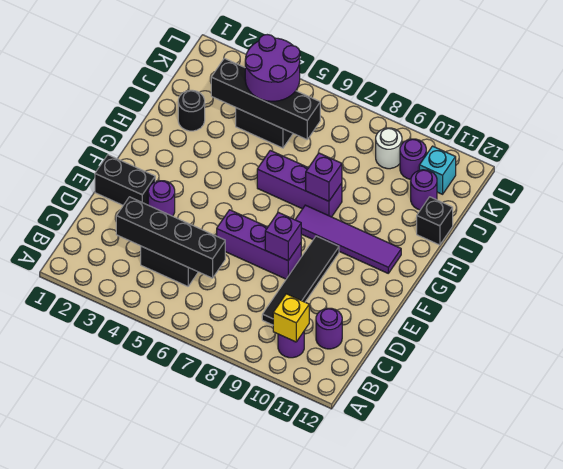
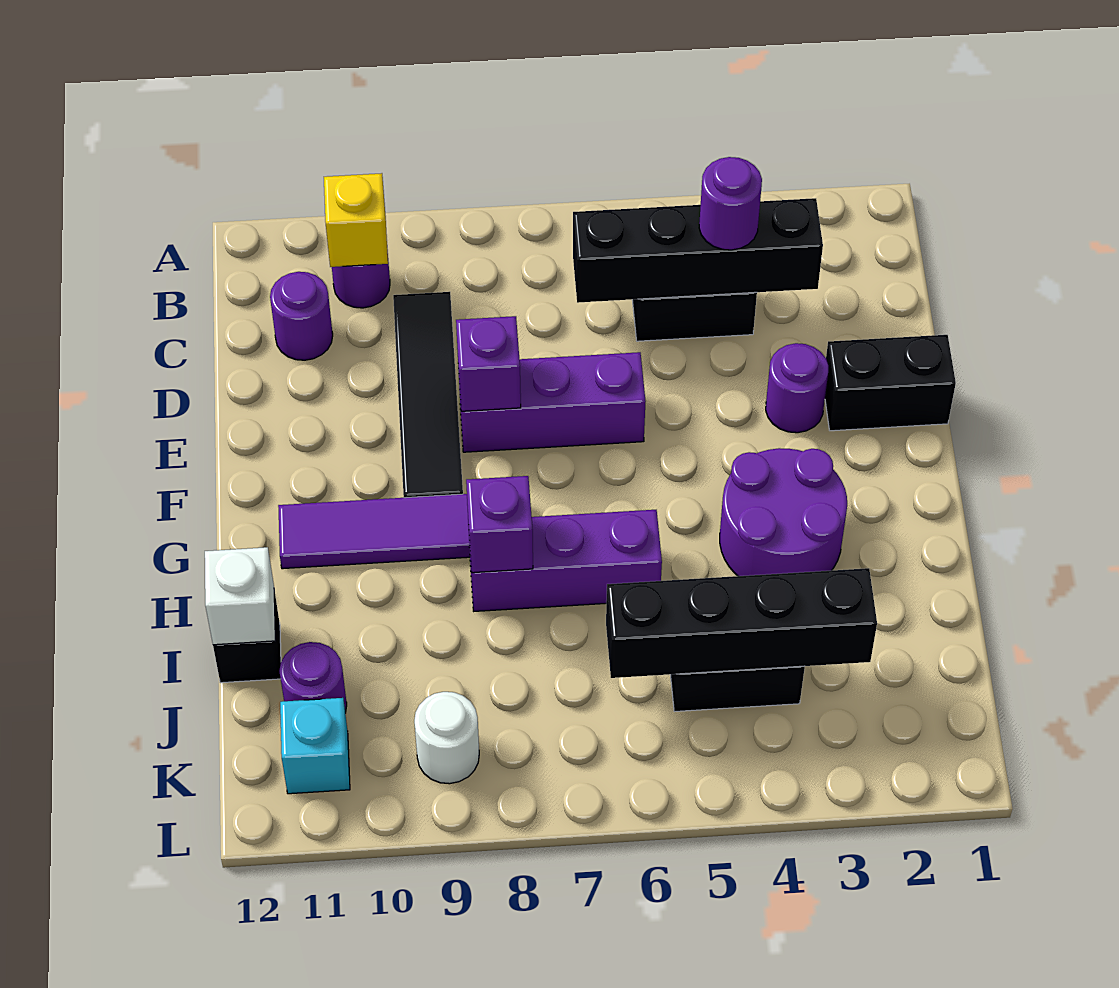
black 1x1 round brick [178,90,205,131] -> none
none -> white 1x1 brick [205,547,275,645]
purple 2x2 round brick [245,35,300,101] -> purple 2x2 round brick moved to [720,448,847,576]
purple 1x1 round brick [400,139,426,179] -> purple 1x1 round brick moved to [699,157,762,250]

